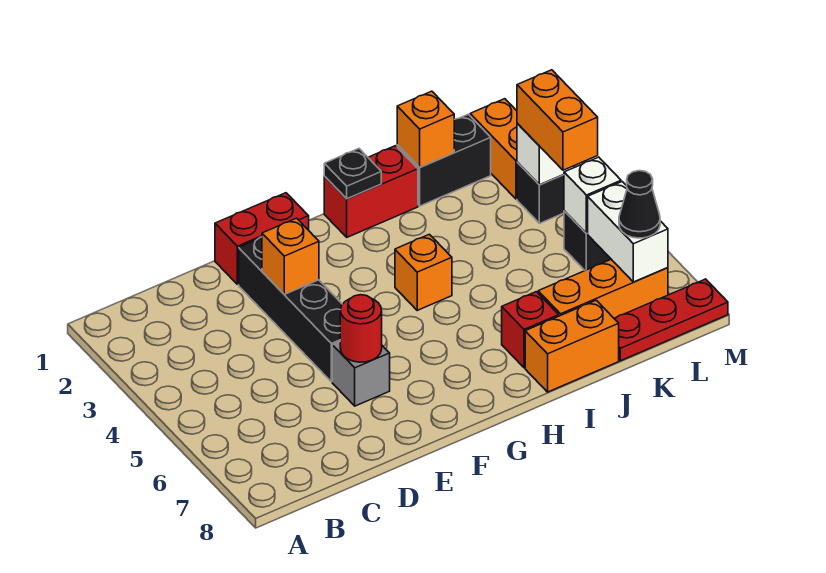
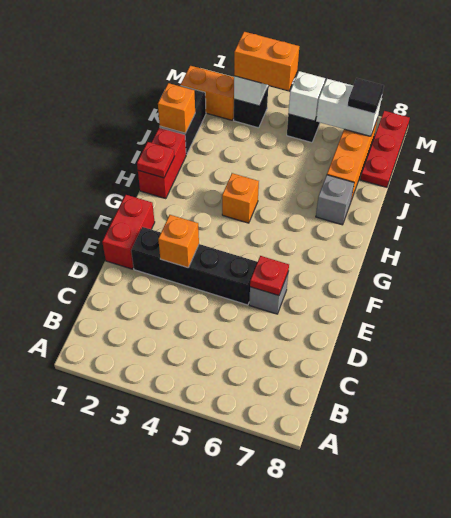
red 1x1 round brick [340,295,382,362] -> red 1x1 plate [250,256,289,296]
black 1x1 plate [324,149,381,199] -> red 1x1 plate [137,142,174,178]
red 1x1 brick [502,292,559,368] -> grey 1x1 brick [316,175,354,225]
orange 1x2 brick [525,300,619,392] -> none
black 1x1 cone [619,171,660,238] -> black 1x1 tile [348,78,384,114]

